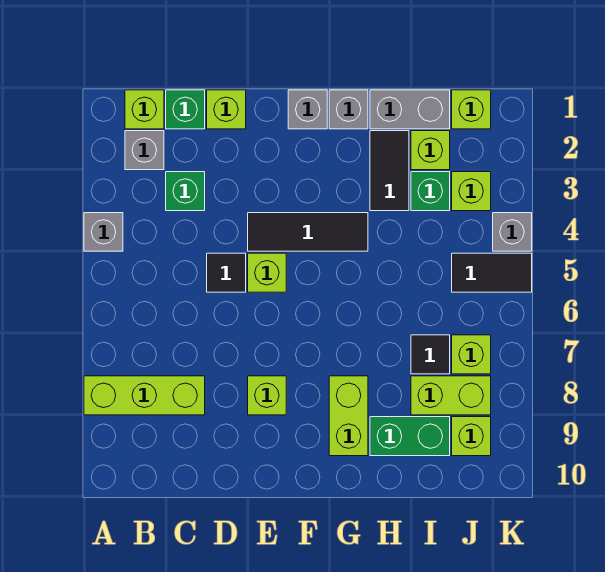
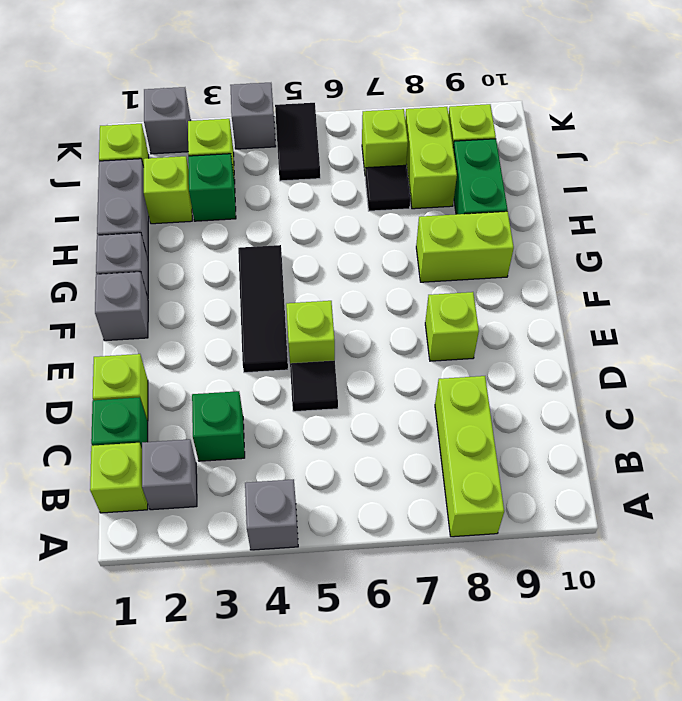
black 1x2 tile [370,131,409,211] -> none
none -> grey 1x1 brick [144,87,191,154]

